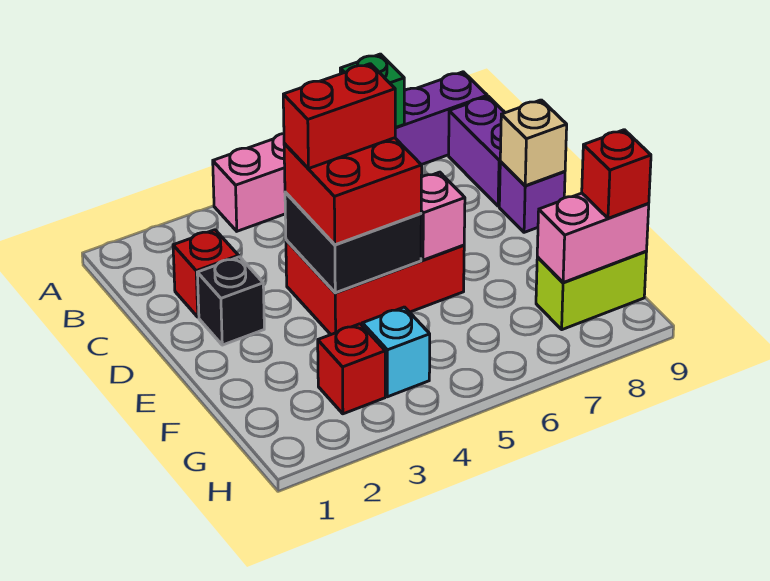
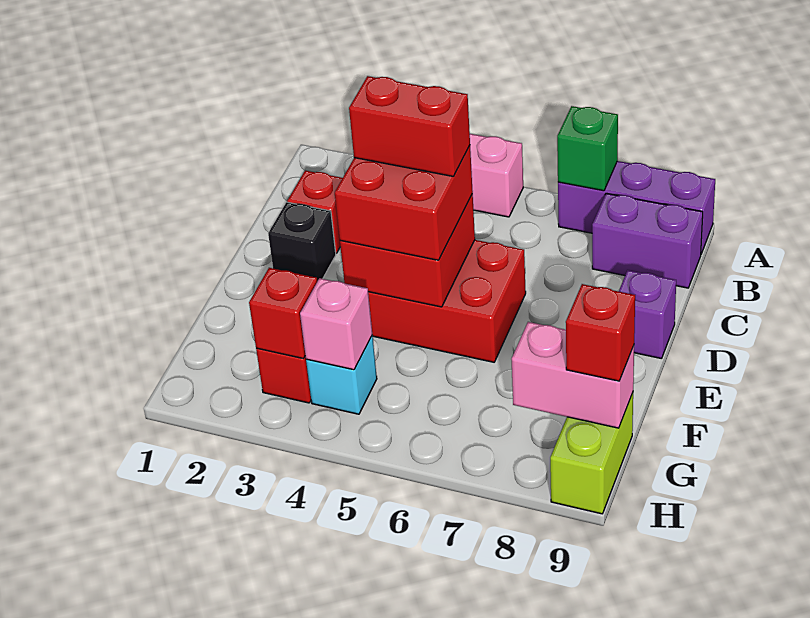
purple 1x2 brick [449,97,505,206] -> purple 1x2 brick turned to [592,193,703,288]
black 2x2 brick [285,192,421,293] -> red 2x2 brick [340,194,475,307]
tan 1x1 brick [500,100,567,186] -> none
pink 1x1 brick [421,172,465,260] -> pink 1x1 brick moved to [300,278,372,370]
none -> red 1x1 brick [249,268,317,359]
lime 1x2 brick [536,251,646,330] -> lime 1x2 brick turned to [550,393,633,514]

